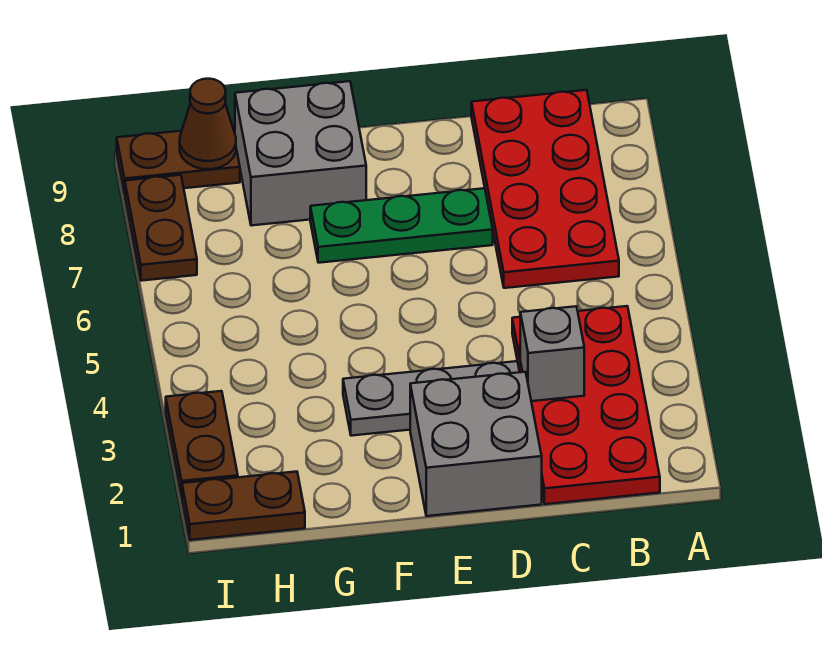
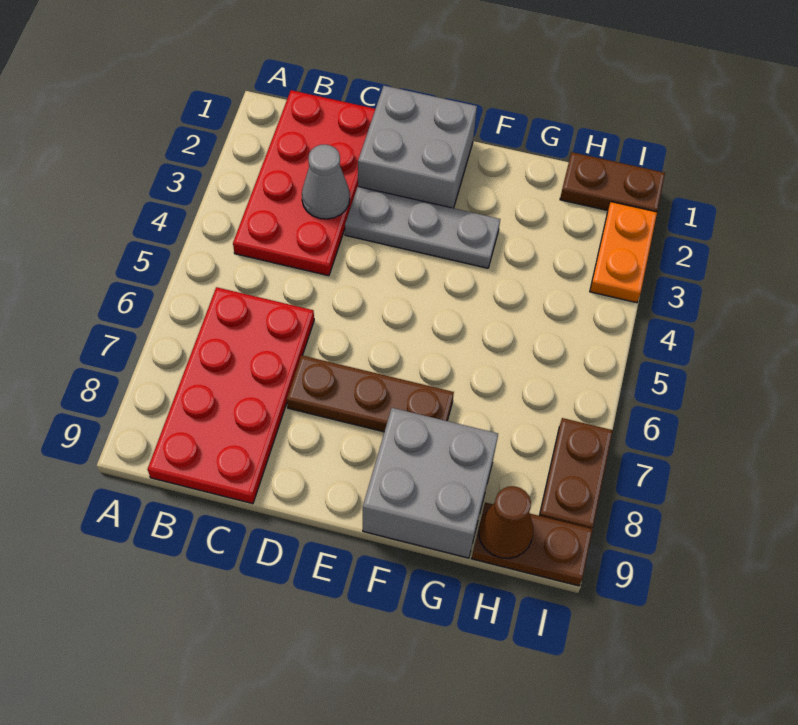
grey 1x1 brick [520,306,584,401] -> grey 1x1 cone [302,144,350,219]
green 1x3 plate [310,188,493,263] -> brown 1x3 plate [287,355,454,432]
brown 1x2 plate [166,391,238,496] -> orange 1x2 plate [590,202,657,303]

